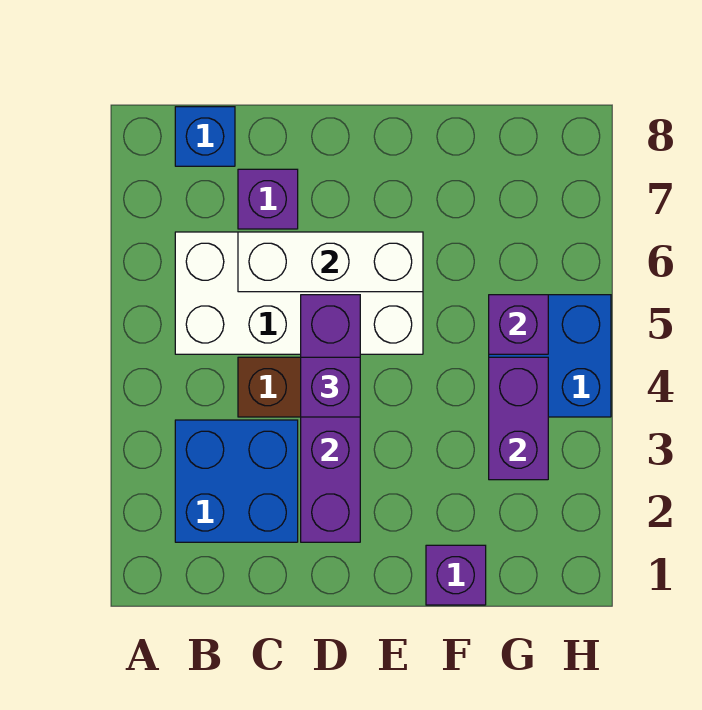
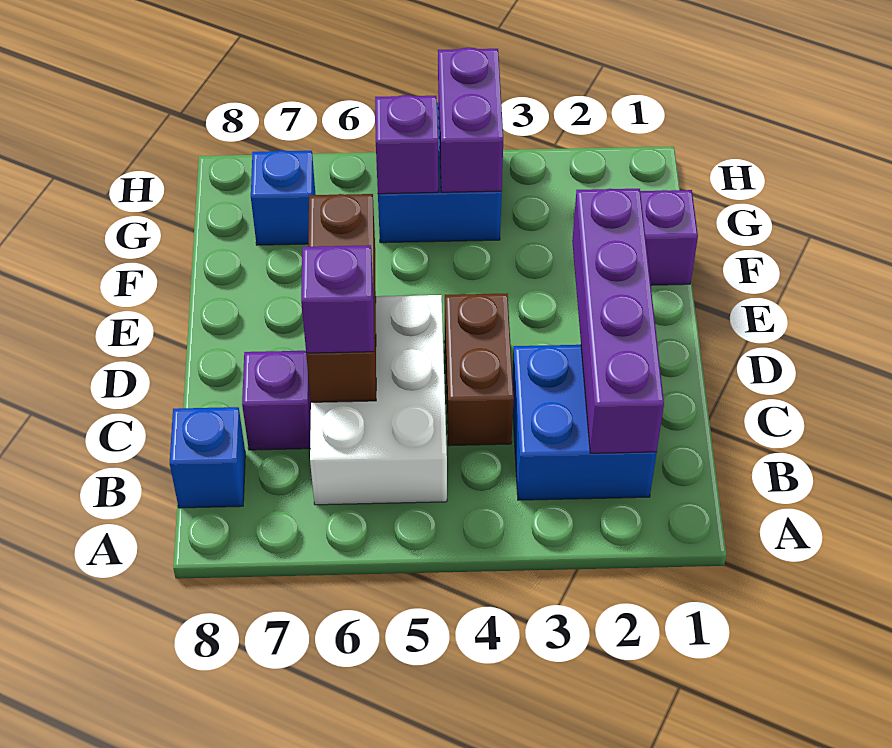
white 2x4 brick [175,232,423,354] -> white 2x3 brick [310,295,447,505]
white 1x3 brick [238,232,423,292] -> brown 1x3 brick [306,194,376,402]
purple 1x4 brick [301,295,360,542] -> purple 1x4 brick turned to [572,189,664,453]
purple 1x1 brick [301,357,360,417] -> purple 1x1 brick moved to [301,245,374,353]
purple 1x2 brick [489,357,548,480] -> purple 1x2 brick turned to [438,47,503,192]
none -> blue 1x1 brick [251,150,316,245]

